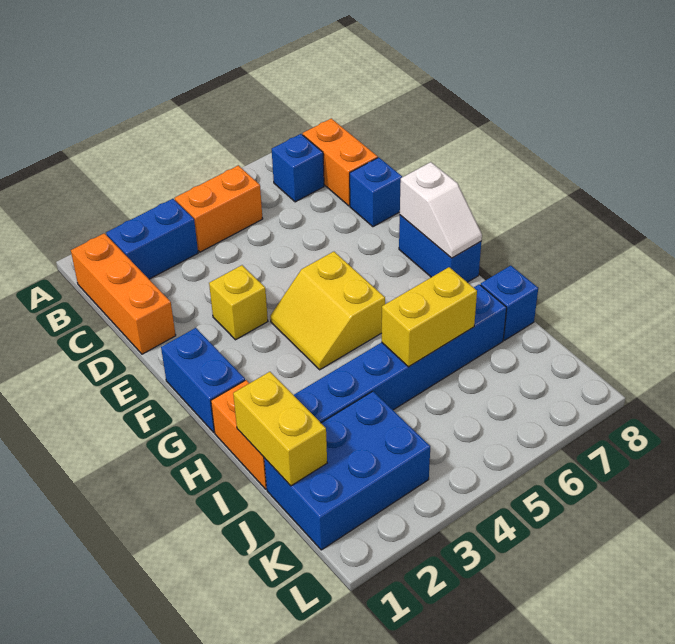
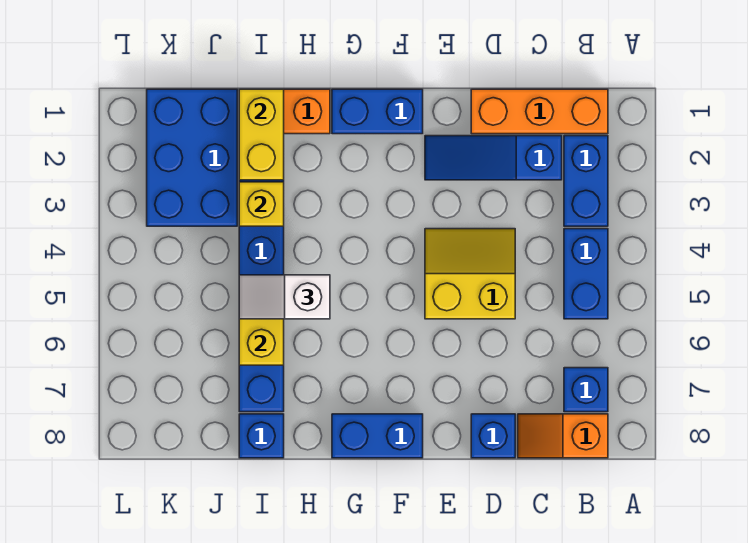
orange 1x2 brick [175,165,263,252] -> blue 1x2 brick [564,229,608,319]
orange 1x2 brick [303,118,378,206] -> orange 1x2 slope [518,414,608,458]
none -> blue 1x3 slope [425,136,562,180]
yellow 1x1 brick [209,265,268,340] -> yellow 1x1 brick moved to [239,182,284,226]
yellow 2x2 slope [270,251,385,370] -> yellow 2x2 slope moved to [425,229,515,319]
white 1x2 slope [400,162,482,258] -> white 1x2 slope moved to [239,275,330,319]
yellow 1x2 brick [233,372,327,486] -> yellow 1x2 brick turned to [239,89,284,180]

